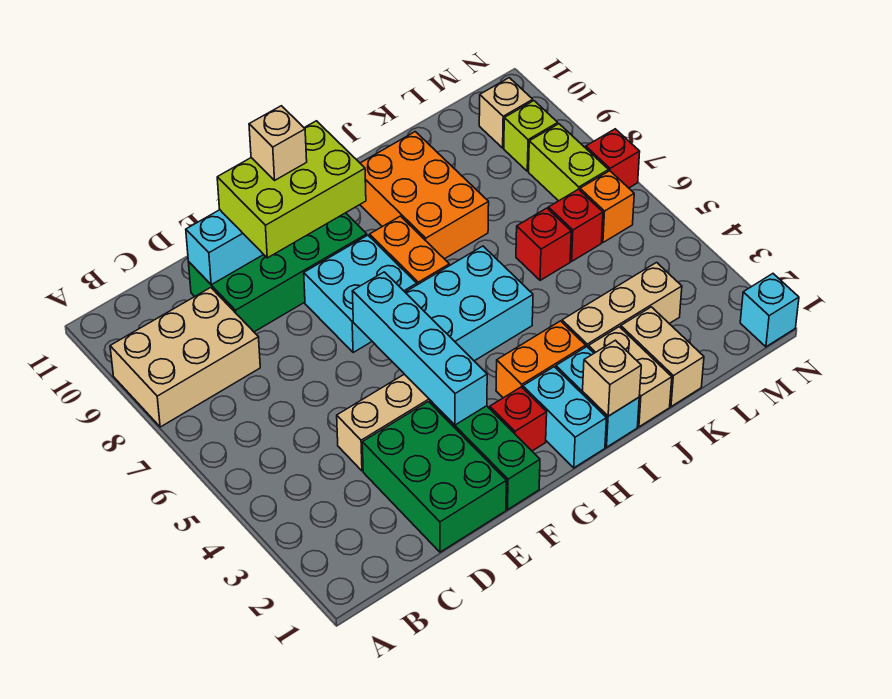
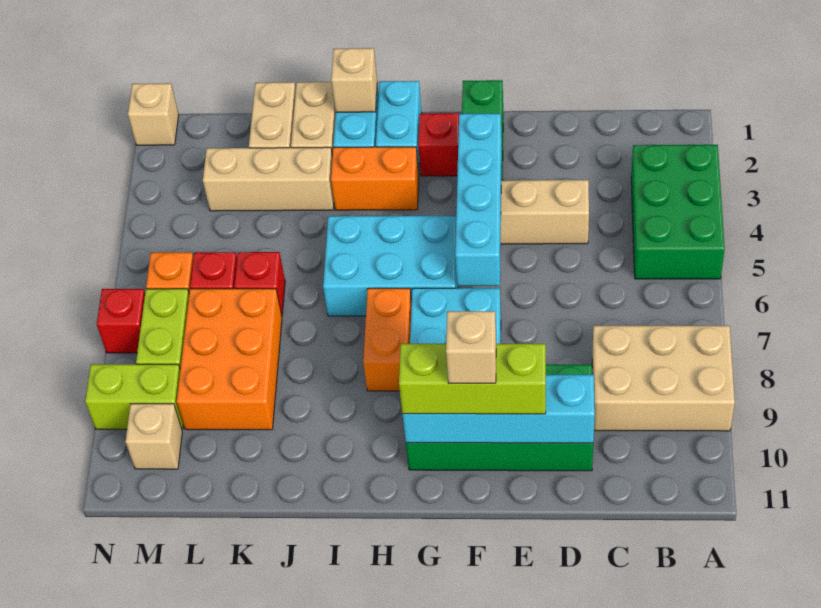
green 2x3 brick [362,402,506,552] -> green 2x3 brick moved to [631,145,725,279]
lime 2x3 brick [217,121,366,258] -> lime 1x3 brick [399,344,546,414]
orange 2x3 brick [360,132,489,259] -> orange 2x3 brick moved to [177,289,282,430]
lime 1x1 brick [504,101,558,171] -> lime 1x2 brick [85,364,183,429]
cyan 1x1 brick [740,274,799,347] -> tan 1x1 brick [128,83,179,145]

